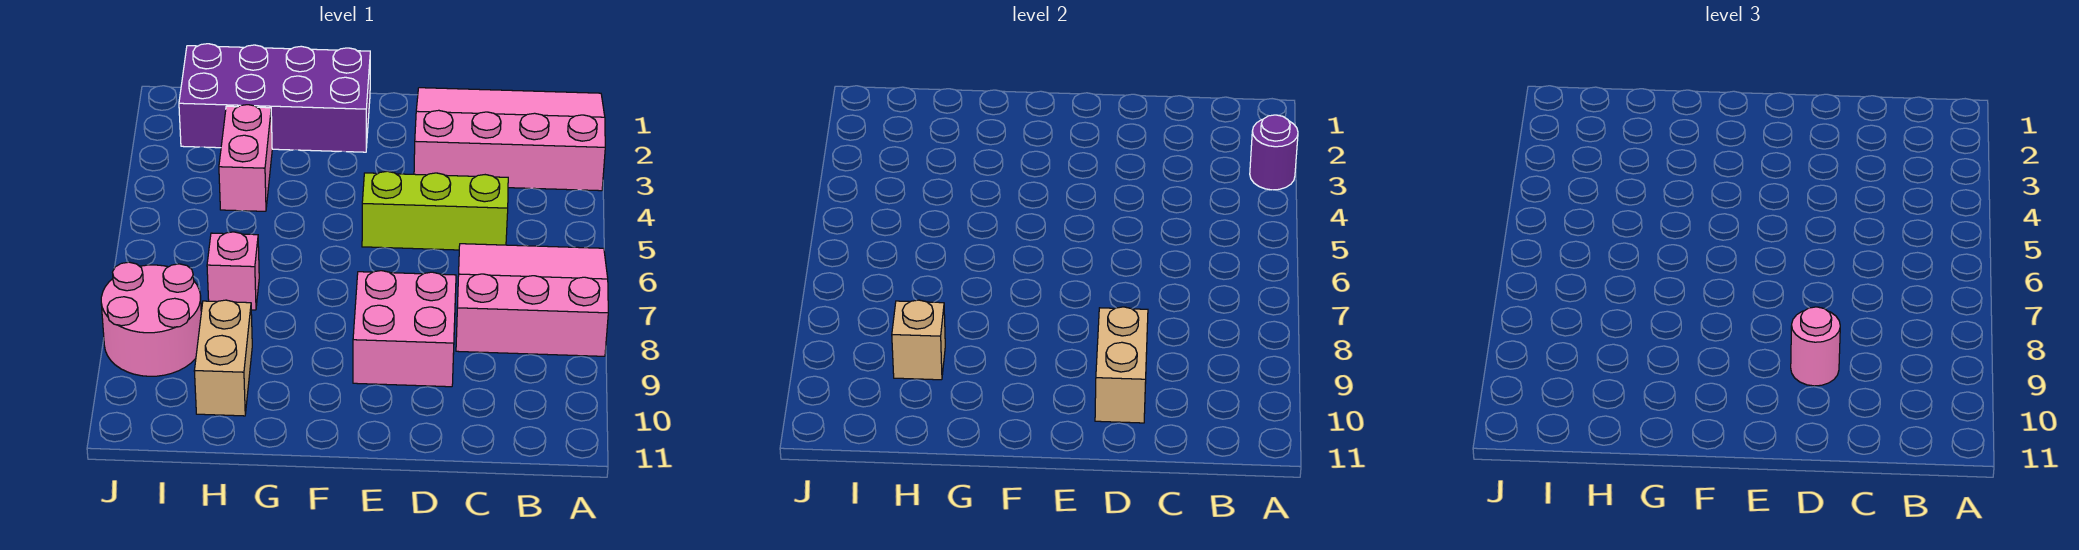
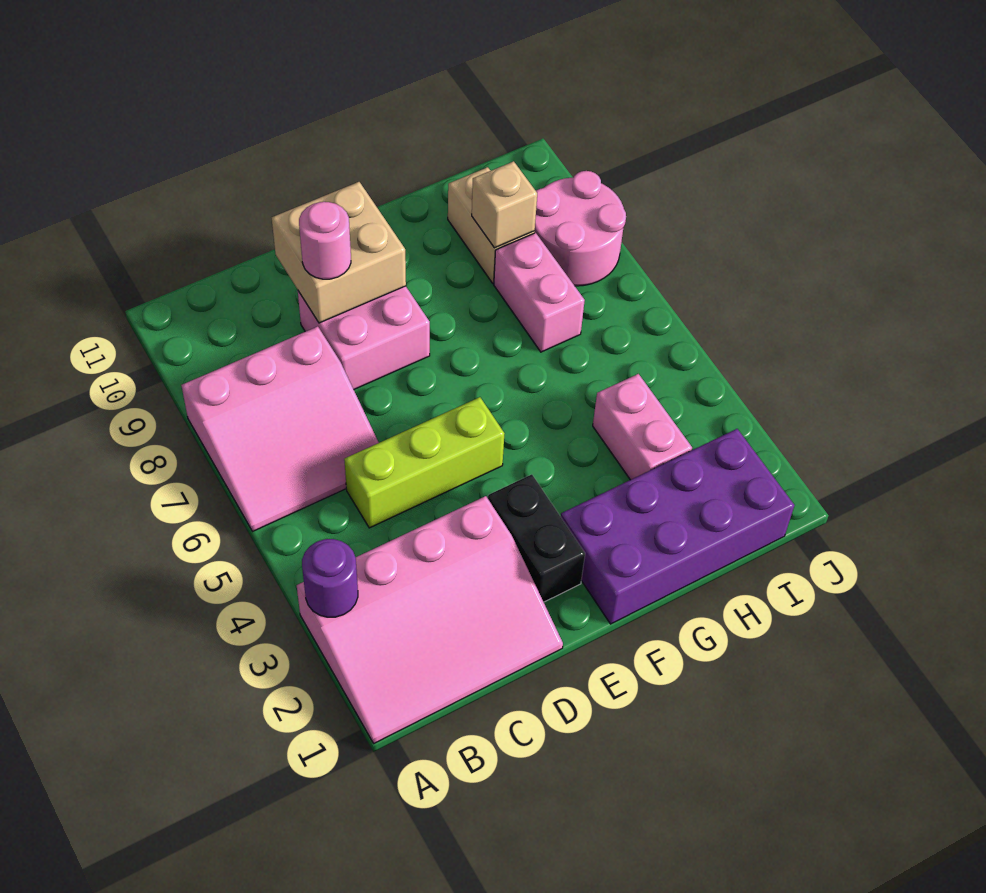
tan 1x2 brick [1095,307,1148,423] -> tan 2x2 brick [272,182,406,323]
none -> black 1x2 brick [488,474,585,602]
pink 1x1 brick [207,232,259,310] -> pink 1x2 brick [494,233,585,352]

